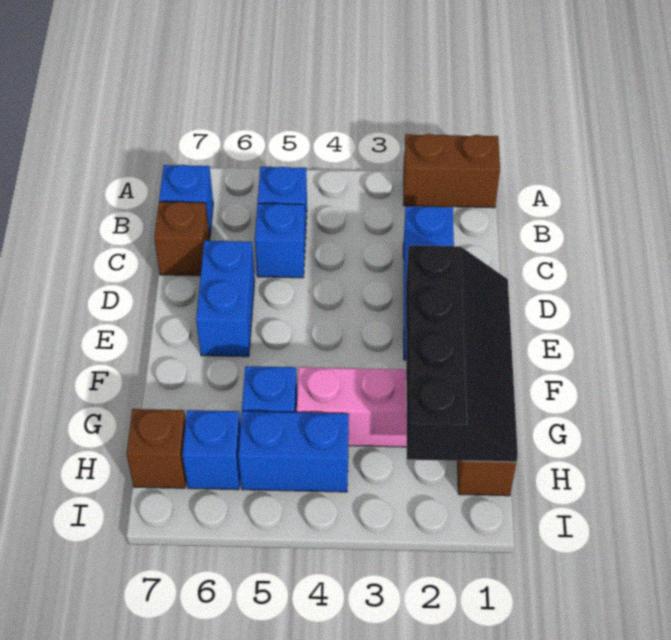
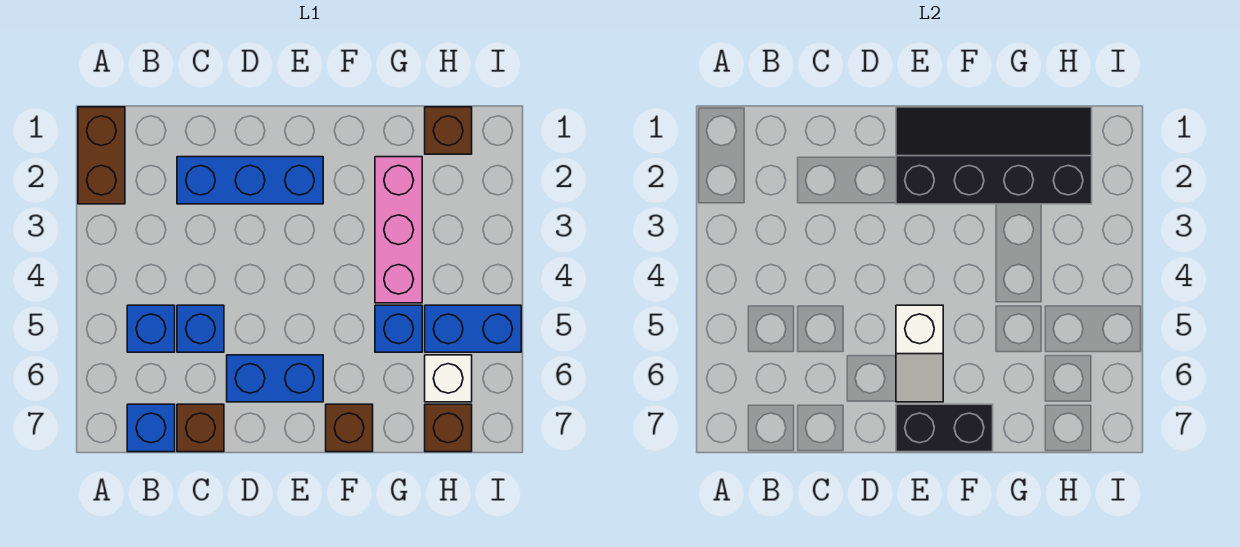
none -> white 1x2 slope [896,305,943,402]
none -> black 1x2 brick [896,404,993,452]
none -> brown 1x1 brick [326,404,373,452]
blue 1x2 brick [238,411,349,492] -> blue 1x2 brick turned to [425,305,521,352]
blue 1x1 brick [182,410,241,490] -> white 1x1 brick [425,355,472,402]

